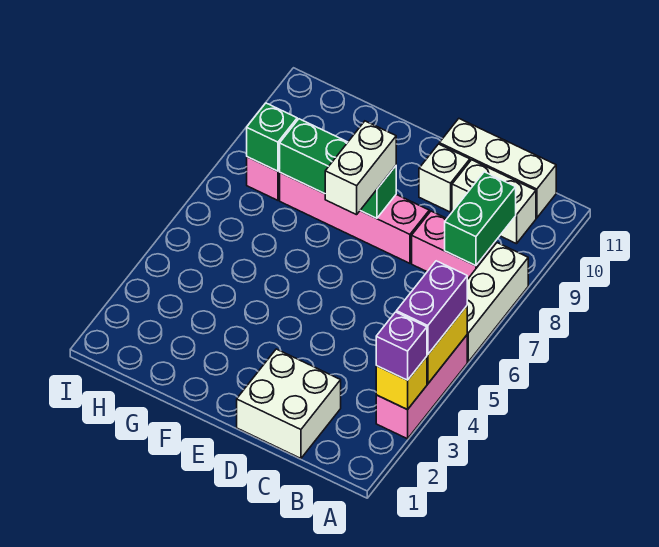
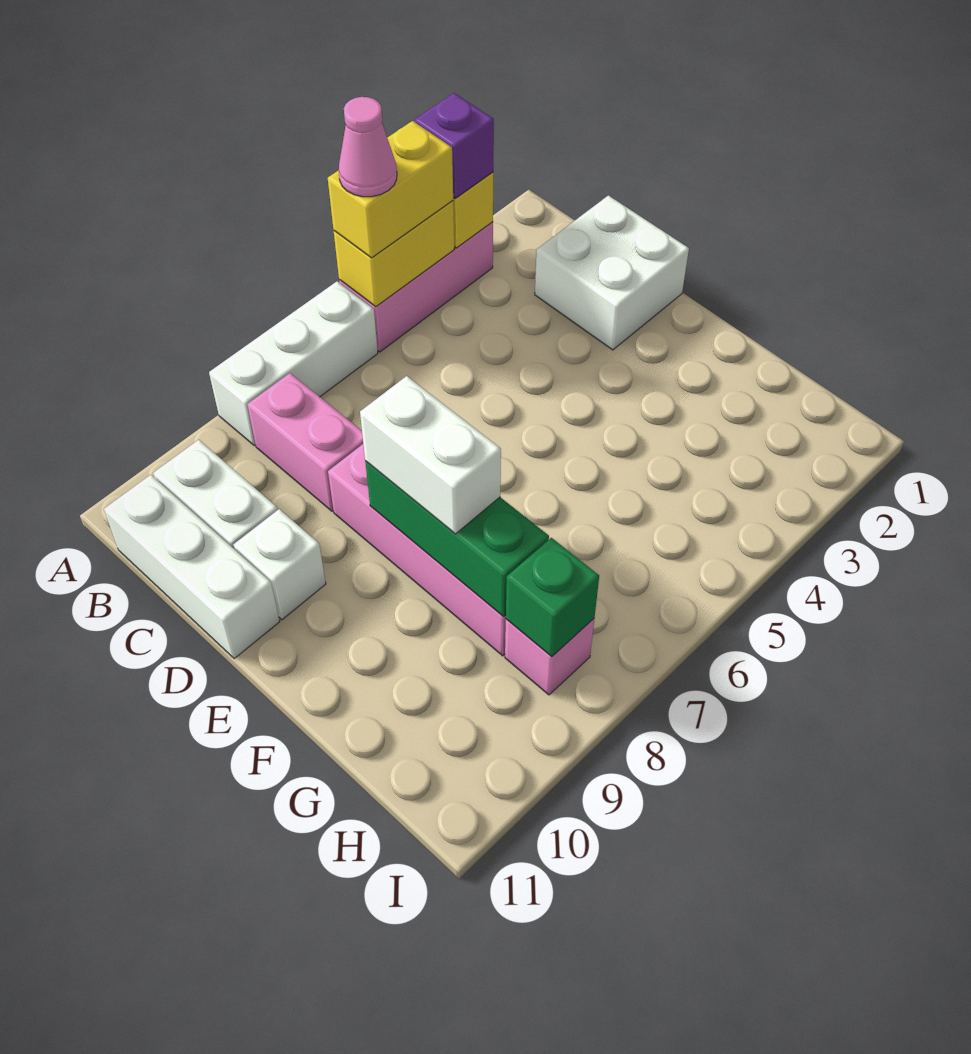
purple 1x2 brick [396,261,467,355] -> yellow 1x2 brick [328,121,453,258]
none -> pink 1x1 cone [339,97,397,197]
green 1x2 brick [445,172,516,266] -> none
white 1x2 brick [325,121,396,215] -> white 1x2 brick turned to [360,376,501,534]

